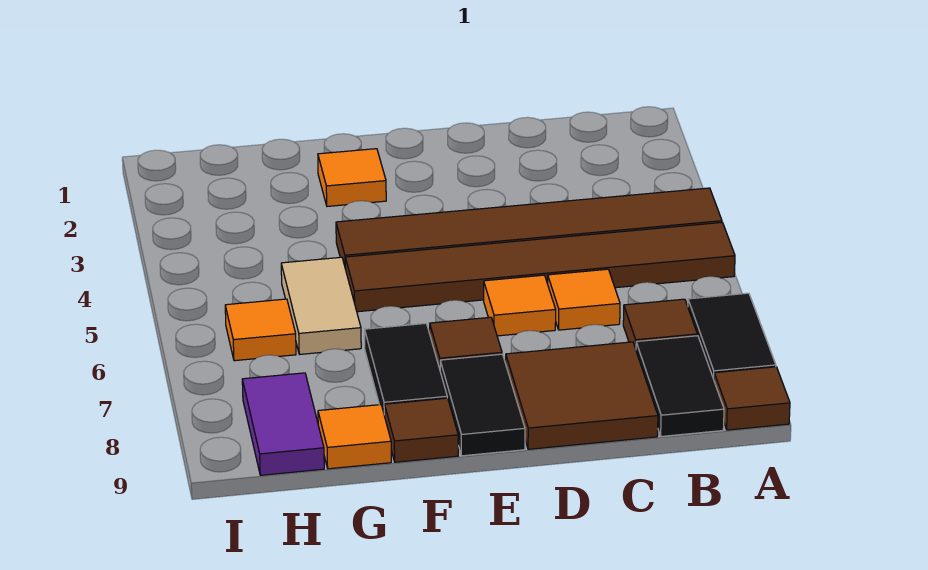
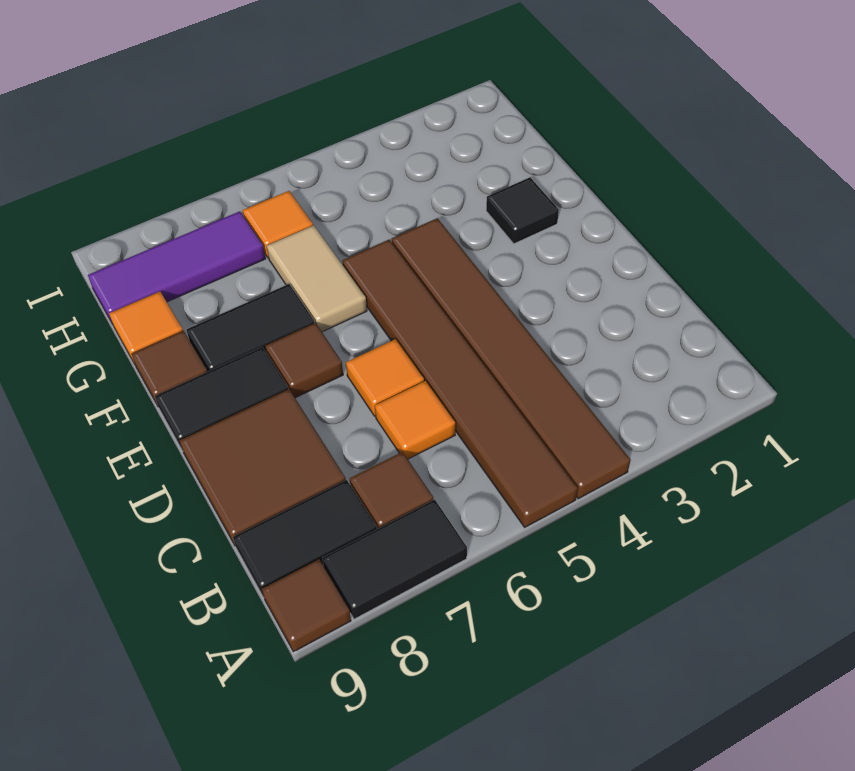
orange 1x1 tile [318,149,386,206] -> black 1x1 tile [486,177,559,244]
tan 1x2 tile [281,257,361,355] -> tan 1x2 tile turned to [267,225,367,332]
purple 1x2 tile [242,373,324,475] -> purple 1x3 tile [88,211,265,324]

